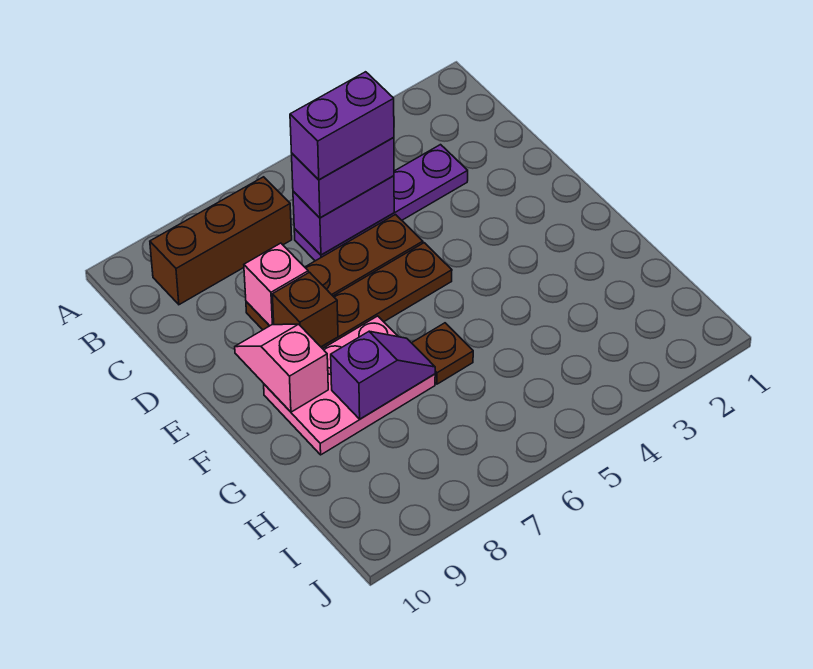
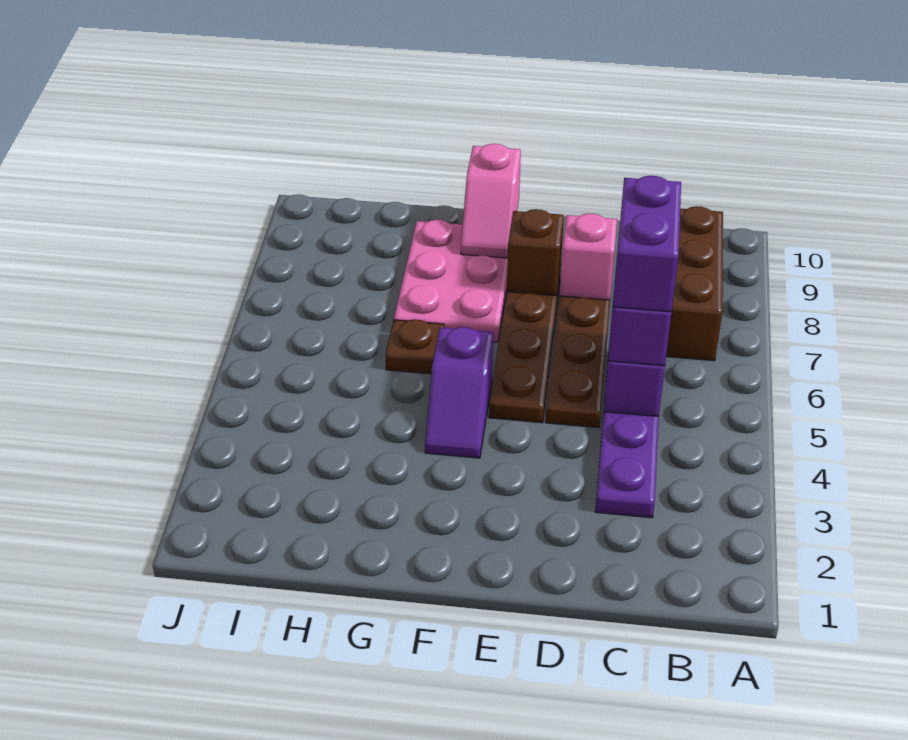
pink 1x2 slope [235,324,328,412] -> pink 1x2 slope turned to [461,144,521,258]
purple 1x2 slope [331,331,435,419] -> purple 1x2 slope moved to [425,327,493,458]

